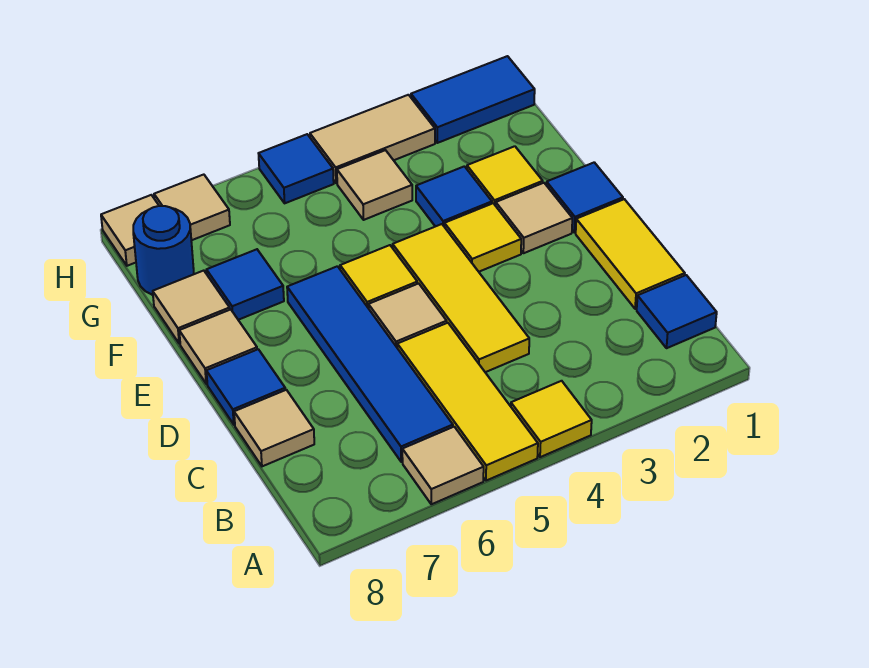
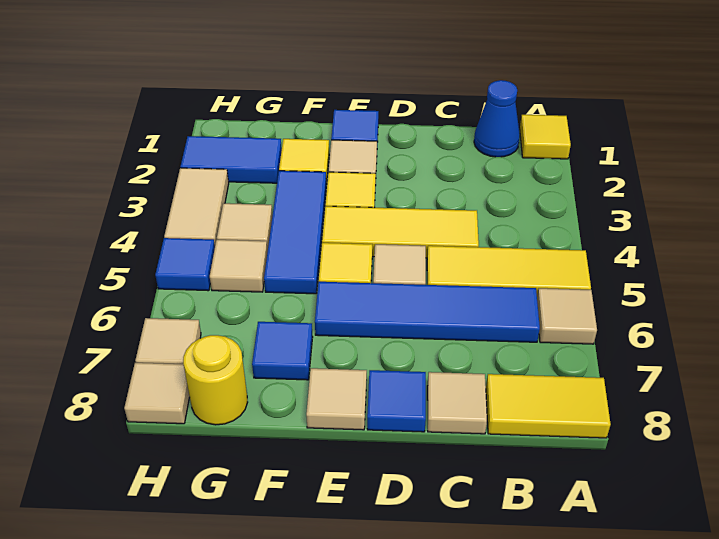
yellow 1x1 tile [511,381,592,457] -> yellow 1x1 tile moved to [520,115,571,159]
blue 1x1 tile [637,275,717,348] -> blue 1x1 cone [474,80,520,157]
yellow 1x2 tile [576,199,685,309] -> yellow 1x2 tile moved to [486,374,611,438]
blue 1x1 tile [416,166,492,227] -> blue 1x3 tile [264,171,326,294]
tan 1x1 tile [153,271,230,344] -> tan 1x1 tile moved to [210,240,267,292]
blue 1x1 round brick [133,206,194,295] -> yellow 1x1 round brick [183,335,248,425]
blue 1x2 tile [411,56,535,143] -> blue 1x2 tile turned to [181,136,282,183]

